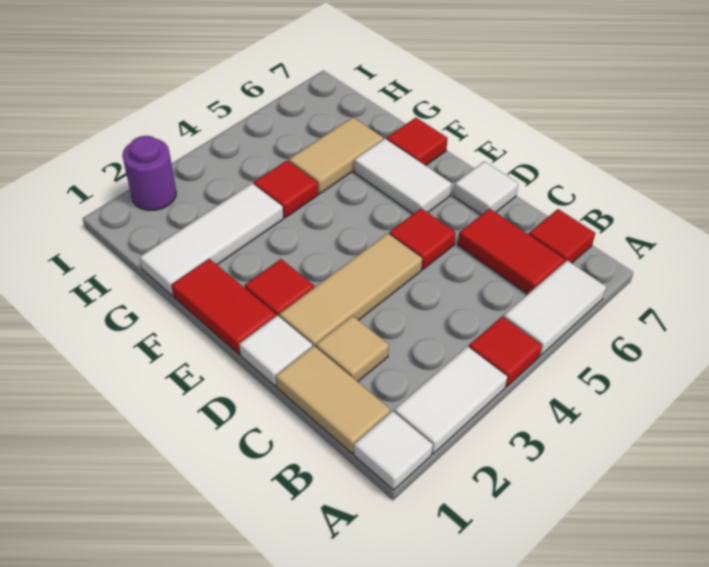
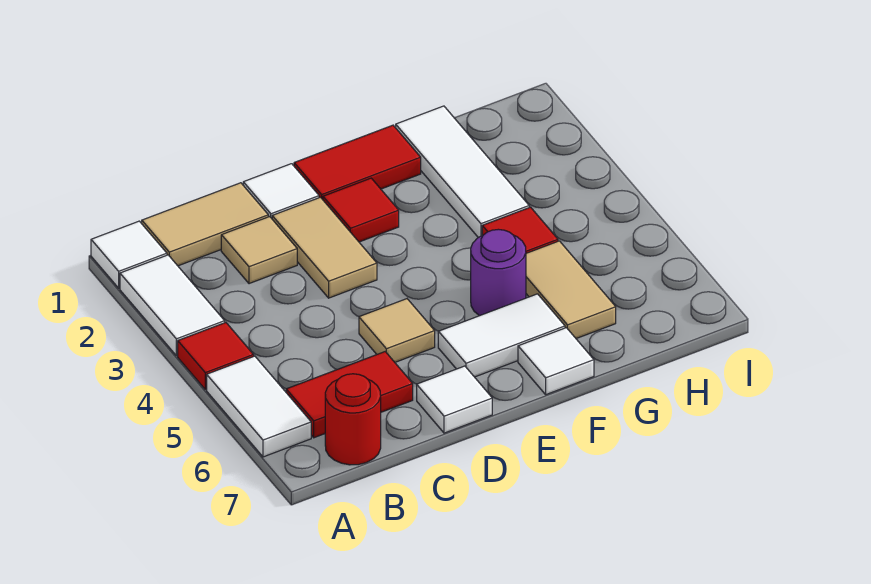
red 1x1 tile [529,209,595,263] -> red 1x1 round brick [325,374,381,465]
tan 1x3 tile [279,233,422,347] -> tan 1x2 tile [272,197,377,298]
red 1x1 tile [389,208,456,270] -> tan 1x1 tile [359,299,435,362]
red 1x1 tile [386,118,448,166] -> white 1x1 tile [518,328,594,395]
purple 1x1 round brick [122,136,176,210] -> purple 1x1 round brick moved to [471,229,526,316]

